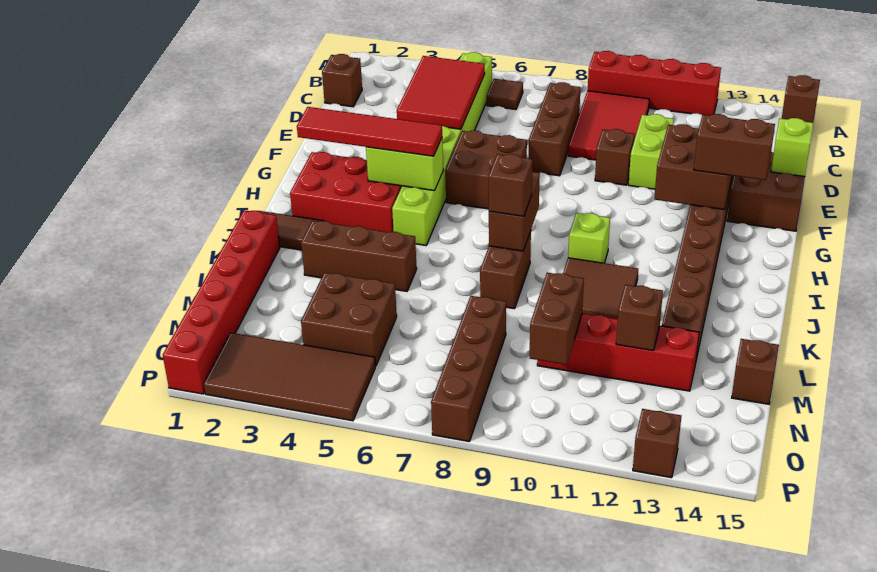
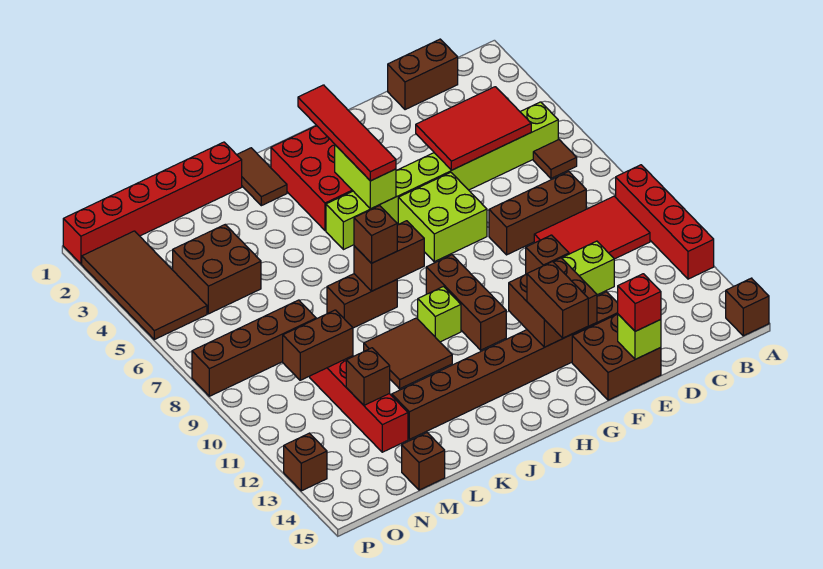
brown 1x1 brick [322,54,362,107] -> brown 1x2 brick [388,39,458,110]
none -> red 1x1 brick [618,274,661,331]
brown 2x2 brick [445,131,527,209] -> lime 2x2 brick [398,172,487,262]
brown 1x3 brick [301,221,417,291] -> brown 1x3 brick moved to [426,255,506,350]

